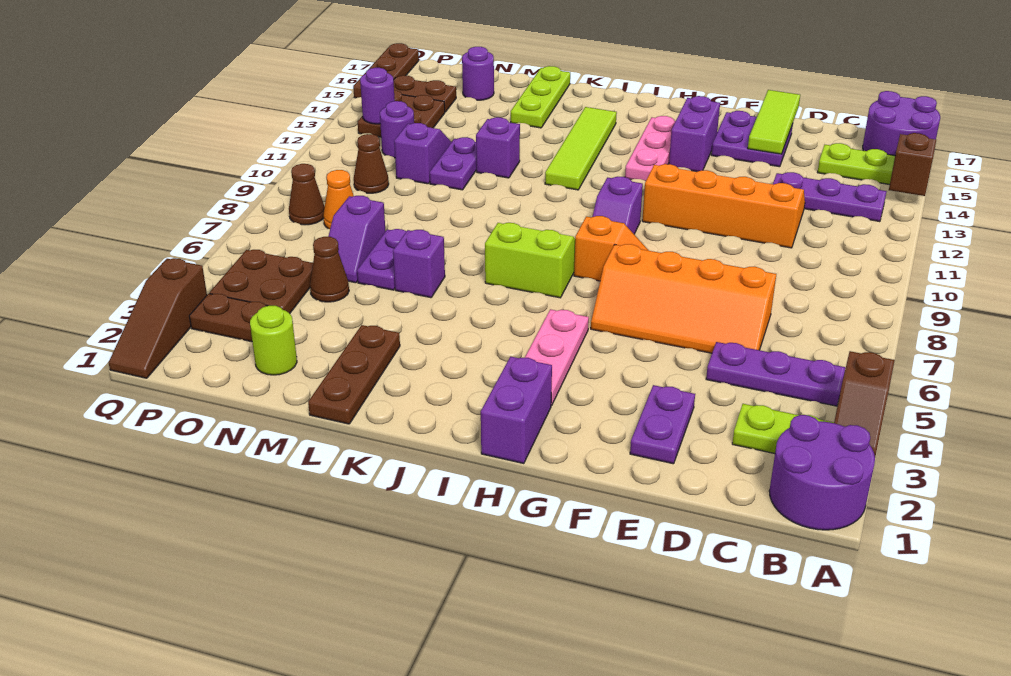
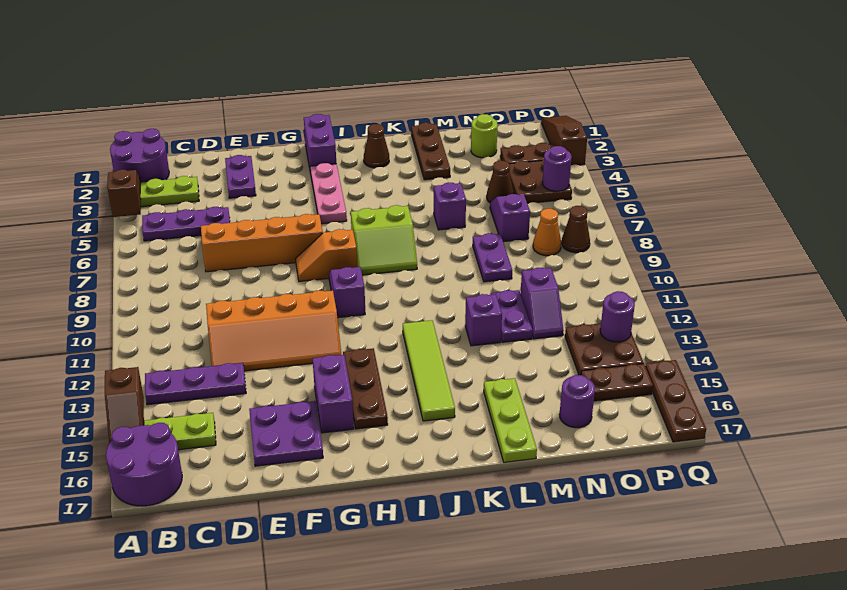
lime 1x3 tile [748,90,800,154] -> none
pink 1x3 plate [625,116,676,181] -> brown 1x3 plate [343,348,388,429]
purple 1x2 plate [357,229,407,290] -> purple 1x2 plate moved to [473,233,512,282]
brown 1x1 cone [354,134,389,193] -> brown 1x1 cone moved to [364,124,389,168]
purple 1x1 round brick [380,101,414,158] -> purple 1x1 round brick moved to [542,146,572,191]

